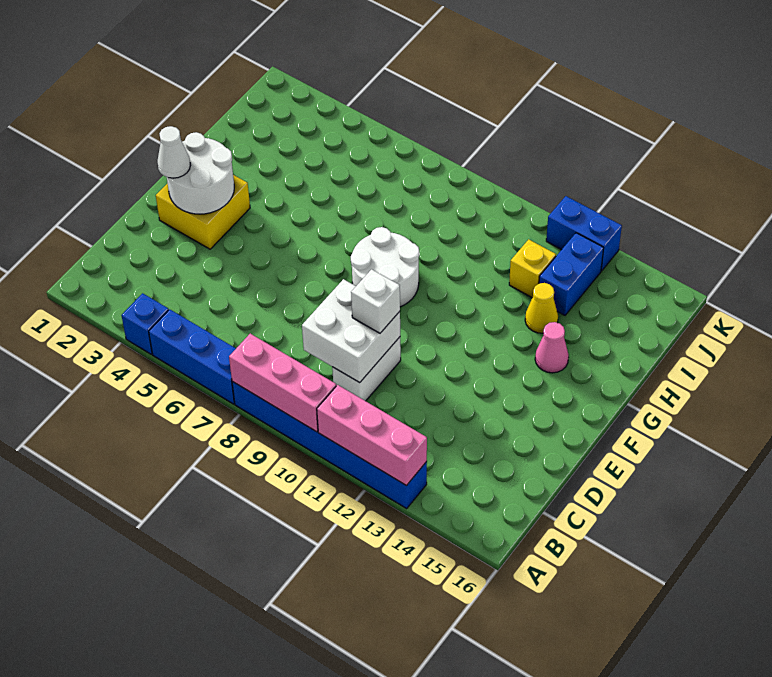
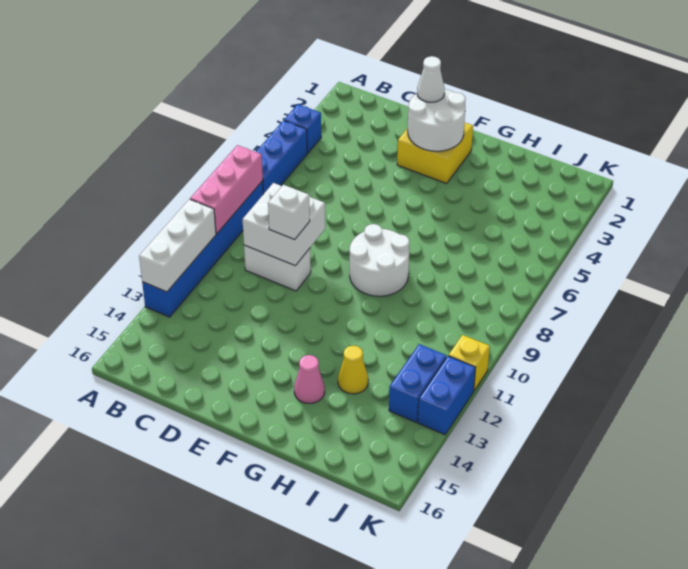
pink 1x3 brick [317,385,427,486] -> white 1x3 brick [139,199,216,292]
yellow 1x1 brick [509,239,556,298] -> yellow 1x1 brick moved to [449,335,490,390]
blue 1x2 brick [539,233,604,315] -> blue 1x2 brick turned to [389,344,446,422]

